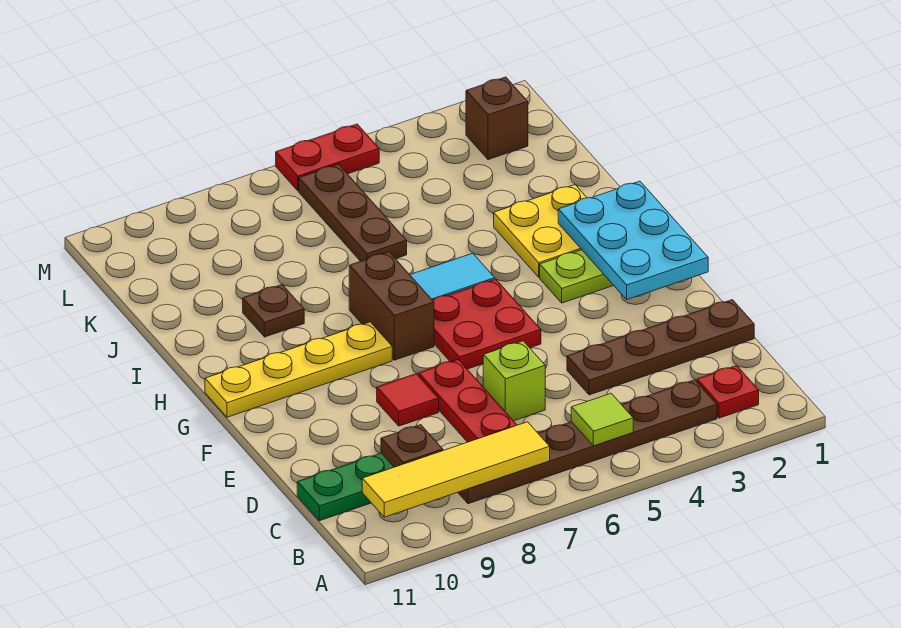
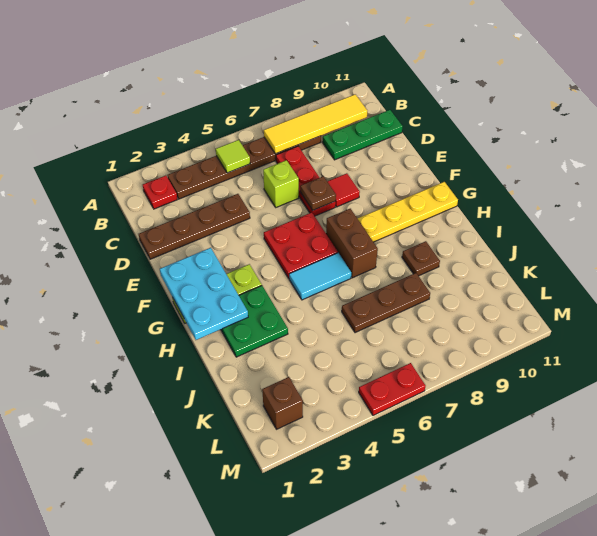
brown 1x1 plate [381,425,443,467] -> brown 1x1 plate moved to [300,176,336,210]
yellow 2x2 plate [494,185,587,277] -> green 2x2 plate [221,286,288,357]
brown 1x3 plate [299,164,407,261] -> brown 1x3 plate turned to [342,273,430,333]

